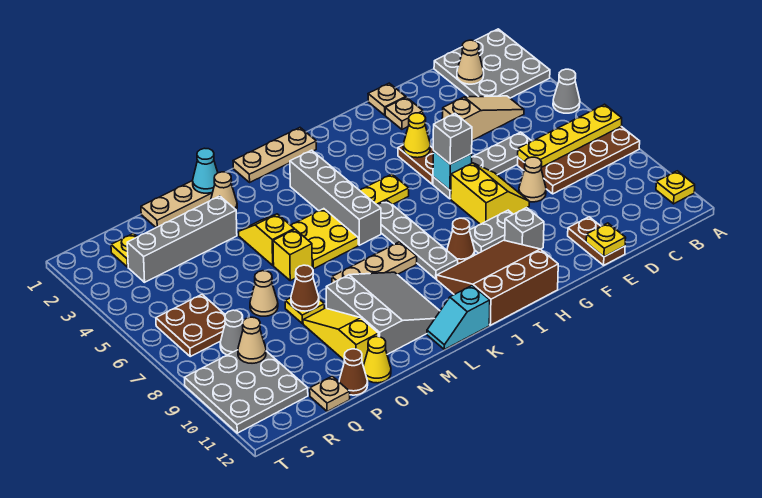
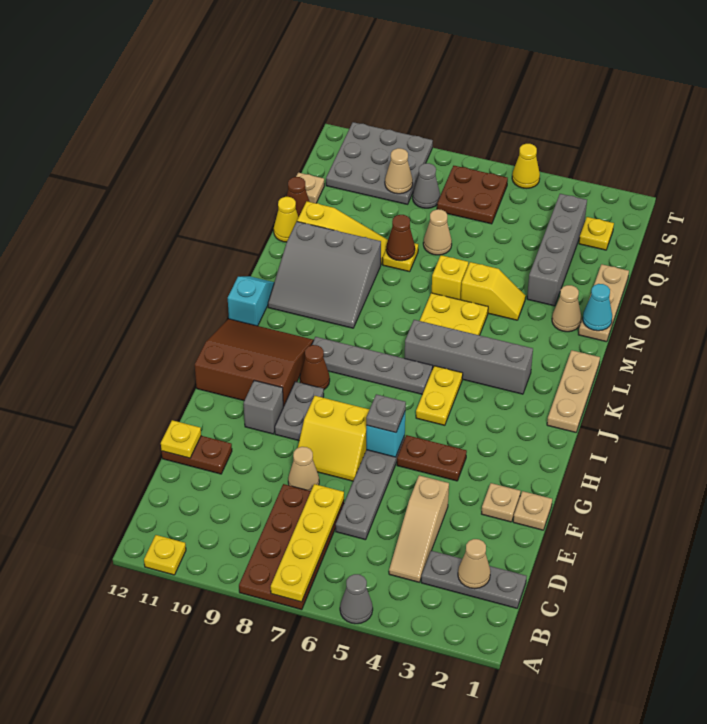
grey 3x3 plate [434,29,550,98] -> grey 1x3 plate [421,551,527,608]
yellow 1x1 cone [403,113,430,158] -> yellow 1x1 cone moved to [512,144,540,188]
grey 1x1 brick [433,114,472,164] -> grey 1x1 plate [366,394,406,433]
brown 3x3 slope [437,240,558,325] -> brown 3x3 slope turned to [195,319,313,407]
tan 1x3 plate [332,242,417,283] -> none

